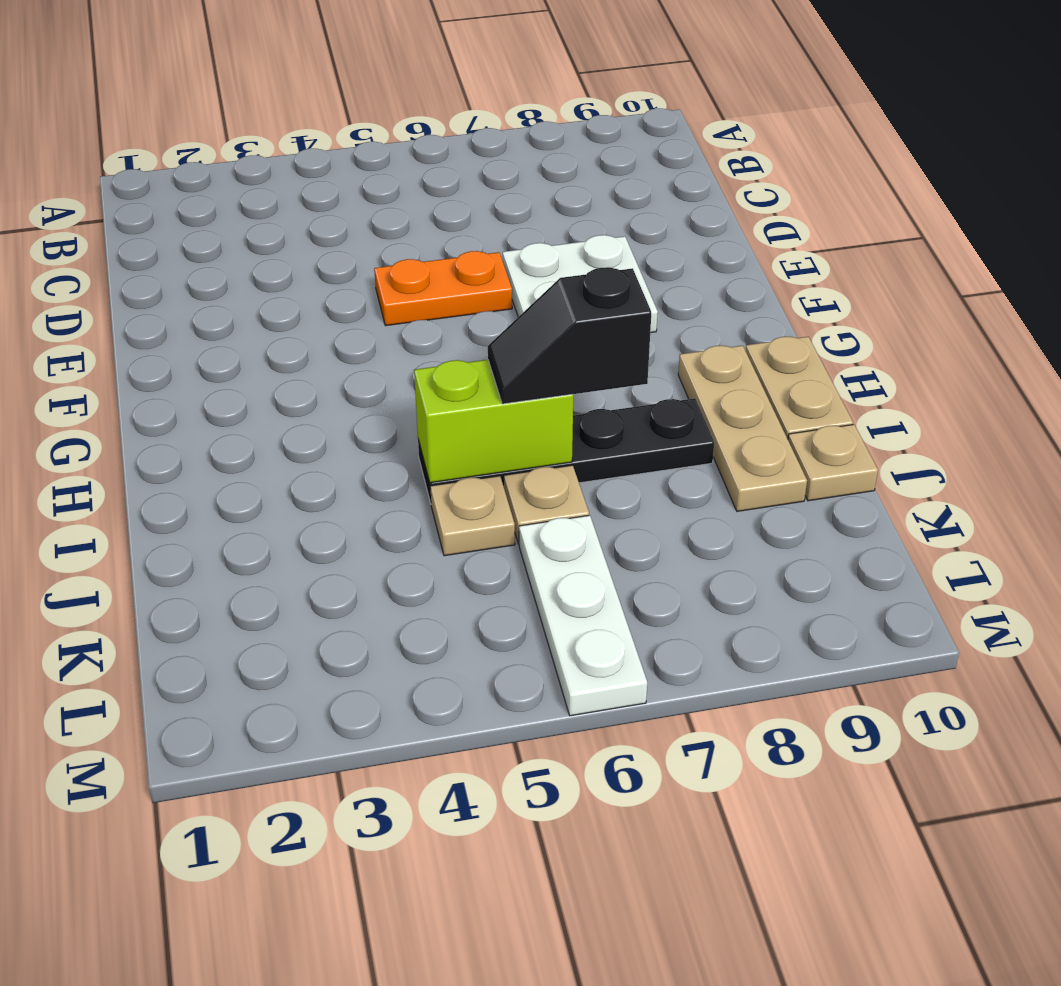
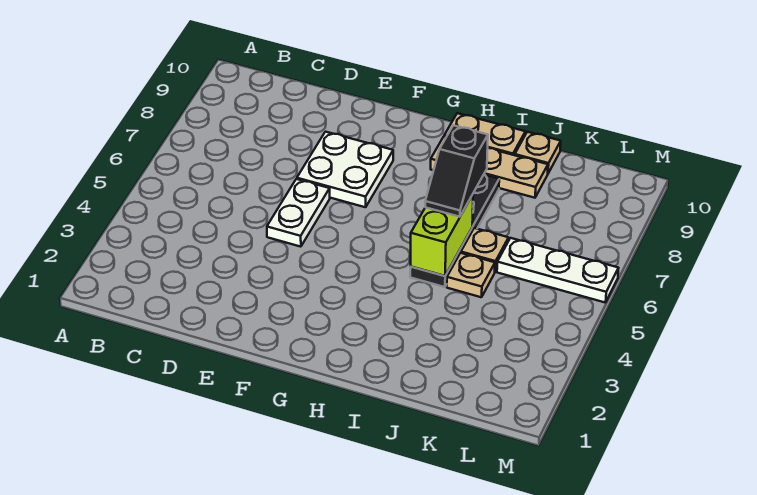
orange 1x2 plate [374,251,512,326] -> white 1x2 plate [267,179,330,247]

